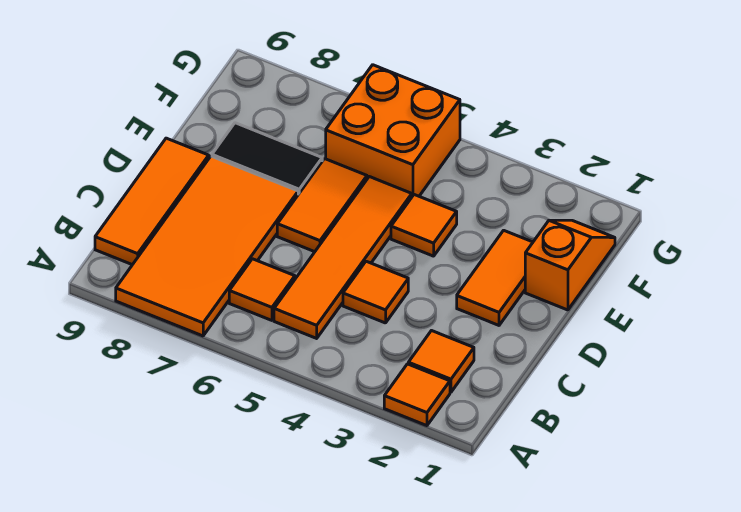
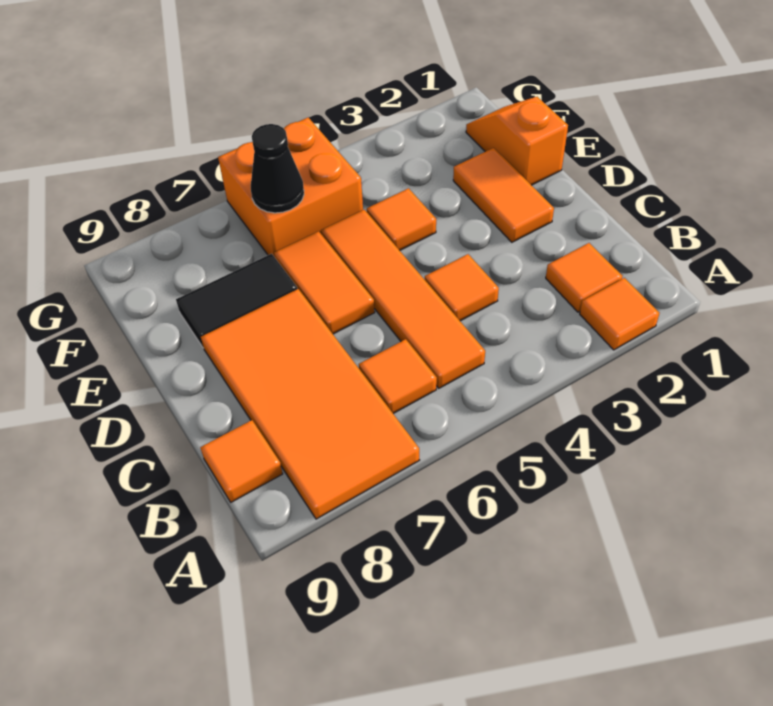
orange 1x3 tile [95,138,209,265] -> orange 1x1 tile [200,420,283,502]
none -> black 1x1 cone [251,124,304,213]

